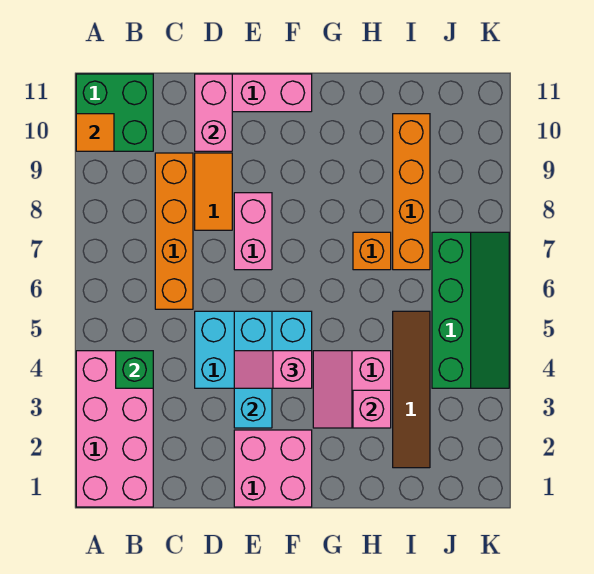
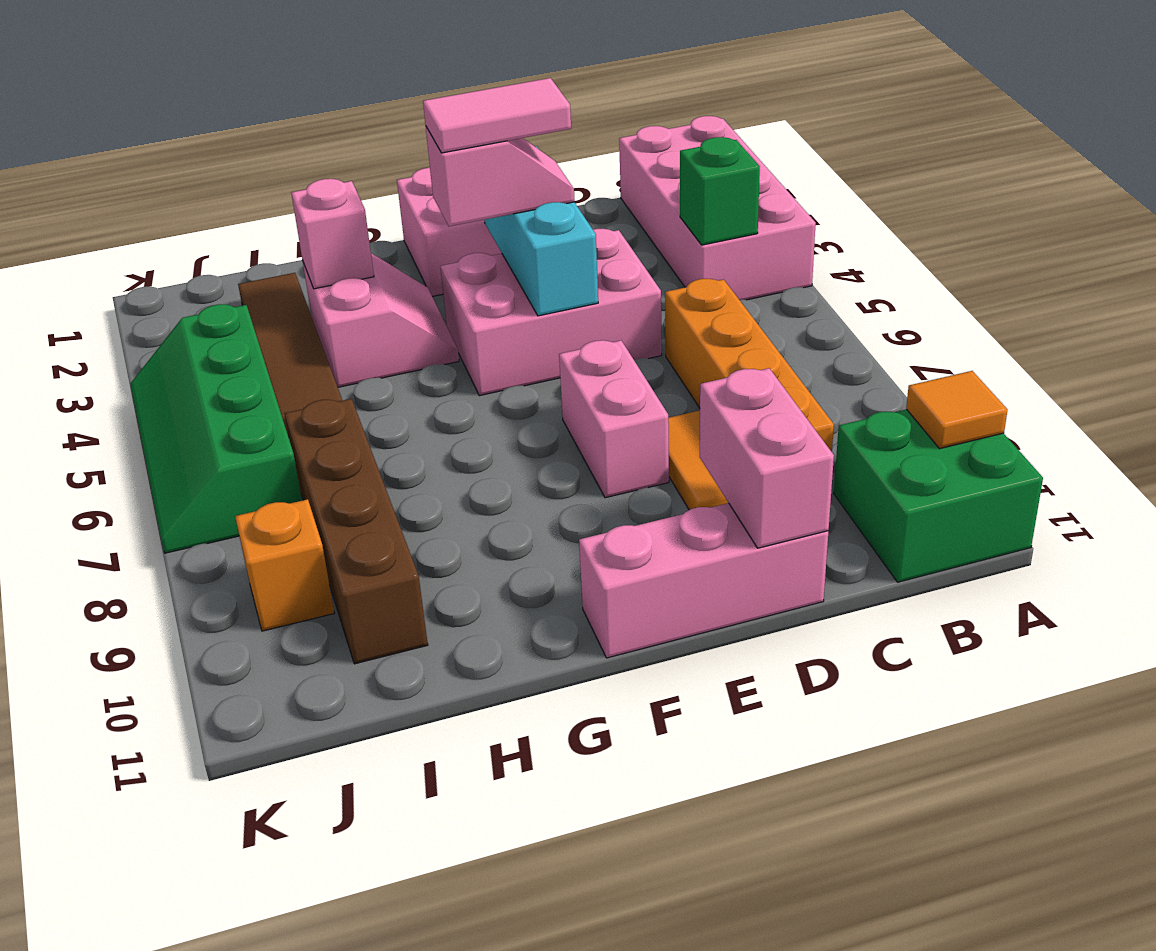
cyan 2x3 brick [195,311,312,388] -> pink 2x3 brick [440,229,662,396]
none -> pink 1x2 tile [423,78,571,153]
orange 1x1 brick [353,232,391,270] -> orange 1x1 brick moved to [235,499,334,631]
orange 1x4 brick [393,114,430,270] -> brown 1x4 brick [285,399,428,664]

